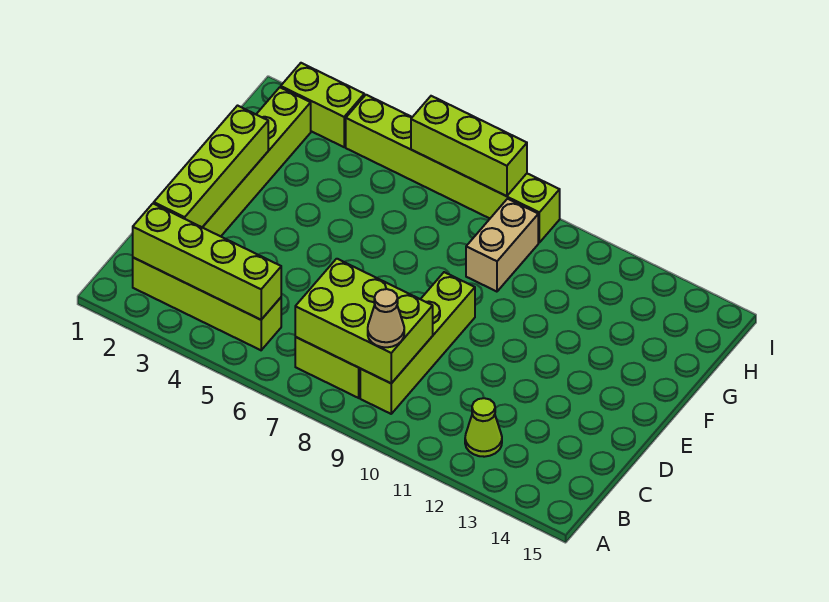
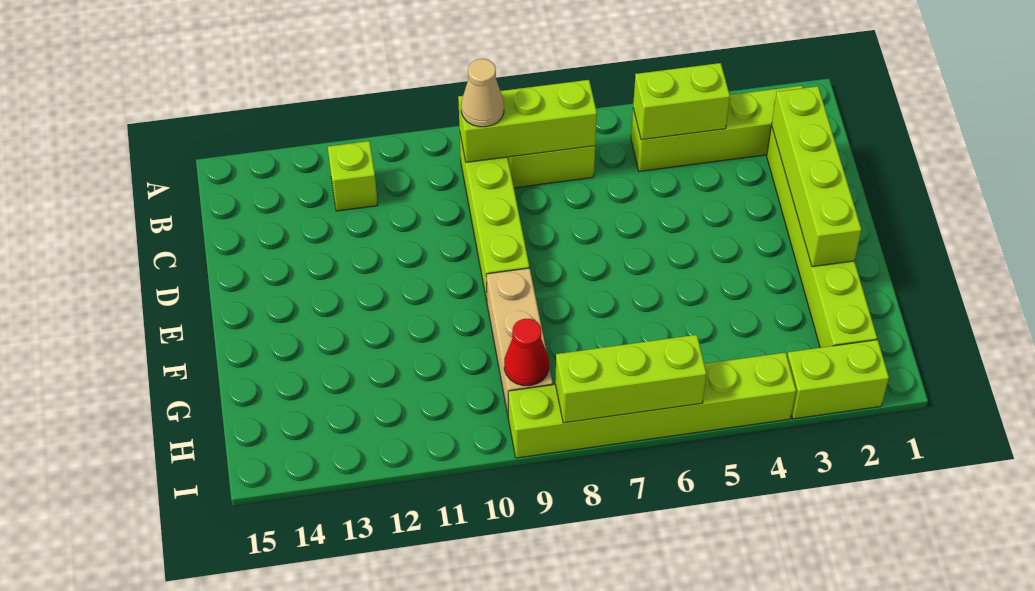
lime 1x4 brick [133,204,281,320] -> lime 1x2 brick [633,63,730,140]
lime 2x3 brick [295,259,433,383] -> lime 1x3 brick [458,80,597,162]
lime 1x1 cone [465,398,502,457] -> lime 1x1 brick [328,141,378,211]
tan 1x2 brick [466,199,538,292] -> tan 1x3 brick [486,268,553,414]
none -> red 1x1 cone [504,319,549,386]

